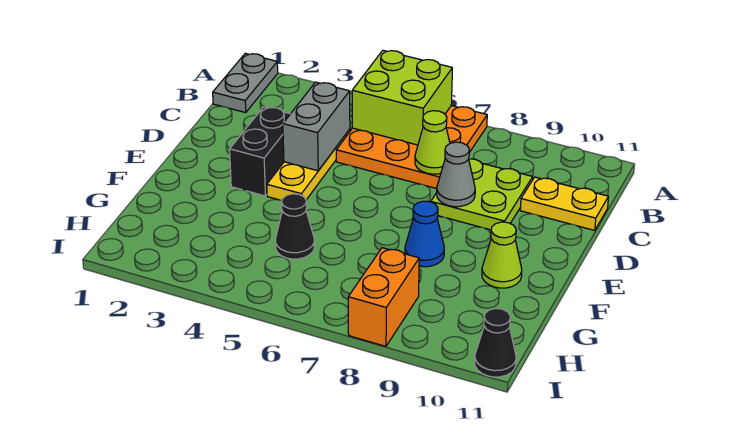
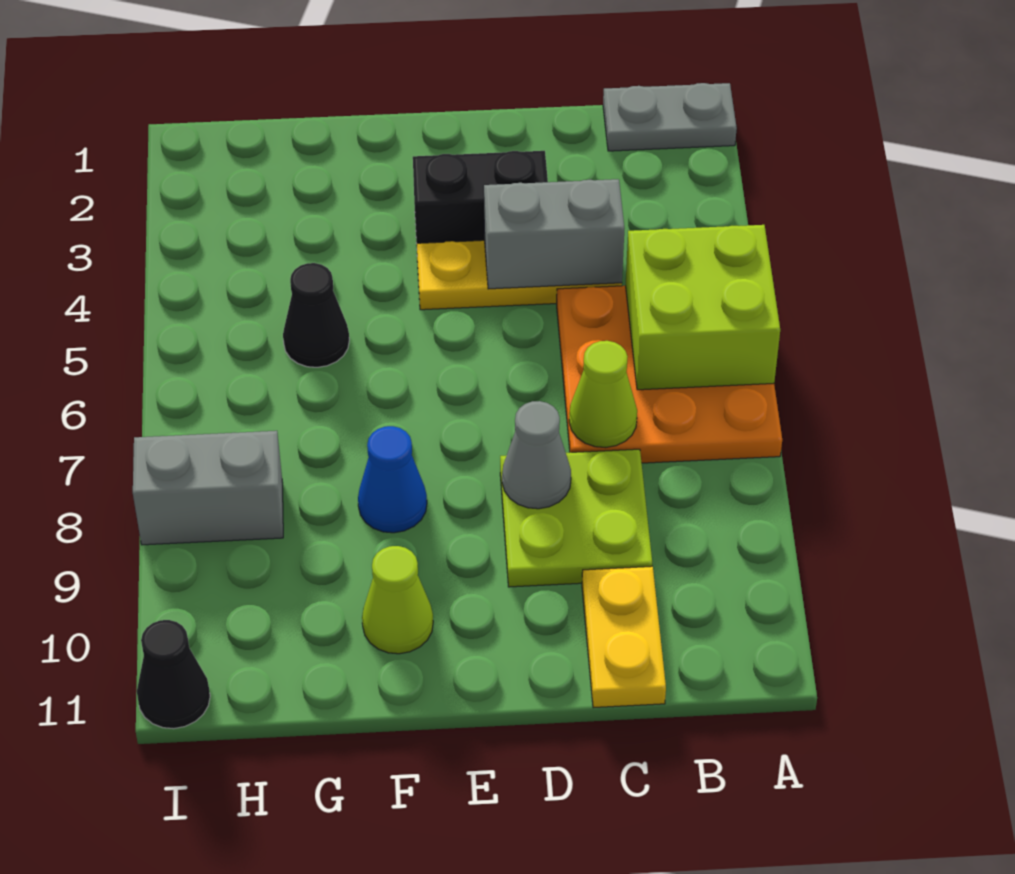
orange 1x2 brick [348,248,419,346] -> grey 1x2 brick [133,431,283,545]

